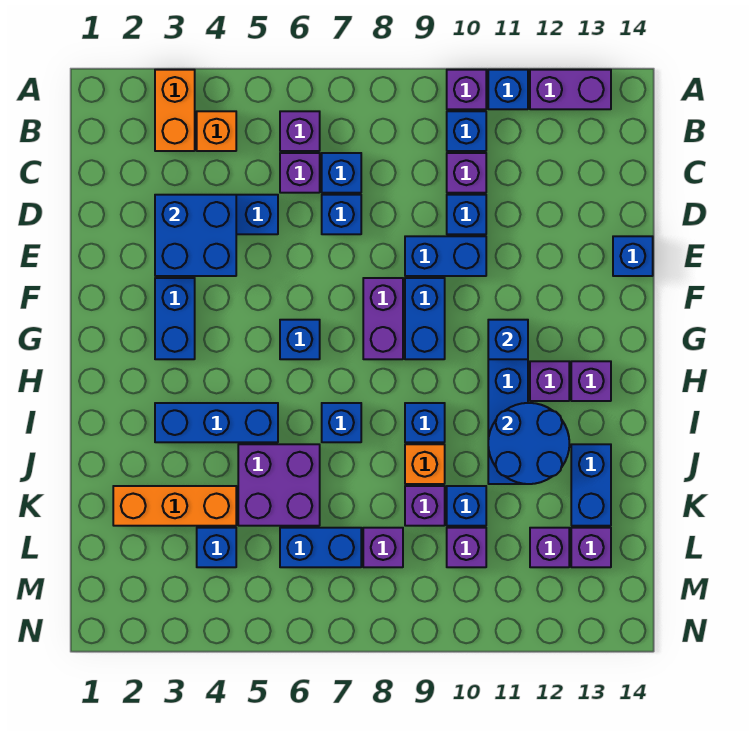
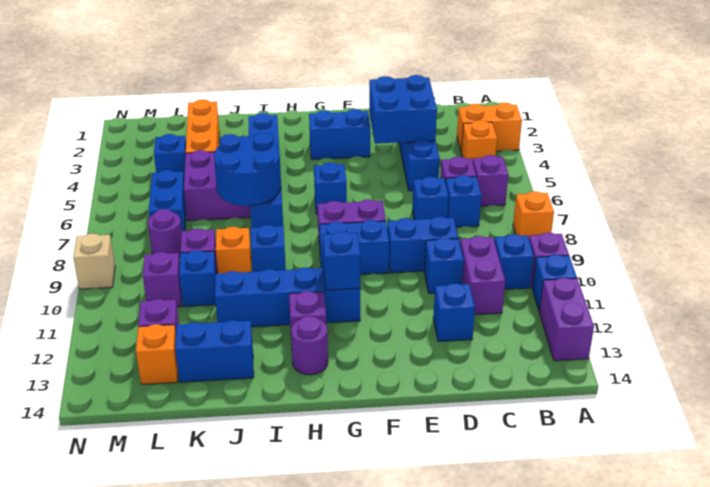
none -> orange 1x1 brick [513,191,554,238]
purple 1x1 brick [447,153,486,193] -> purple 1x2 brick [460,236,505,315]
blue 1x2 brick [405,236,486,276] -> blue 1x2 brick turned to [387,216,458,273]
blue 1x1 brick [613,236,653,276] -> blue 1x1 brick moved to [433,283,475,341]
purple 1x1 brick [571,361,611,401] -> purple 1x1 round brick [291,316,328,375]
blue 2x2 round brick [488,403,569,484] -> blue 2x2 round brick moved to [214,133,281,206]
purple 1x1 brick [363,528,403,567] -> purple 1x1 round brick [148,209,182,259]
purple 1x1 brick [571,528,611,567] -> orange 1x1 brick [136,324,178,384]
none -> tan 1x1 brick [73,234,115,289]

